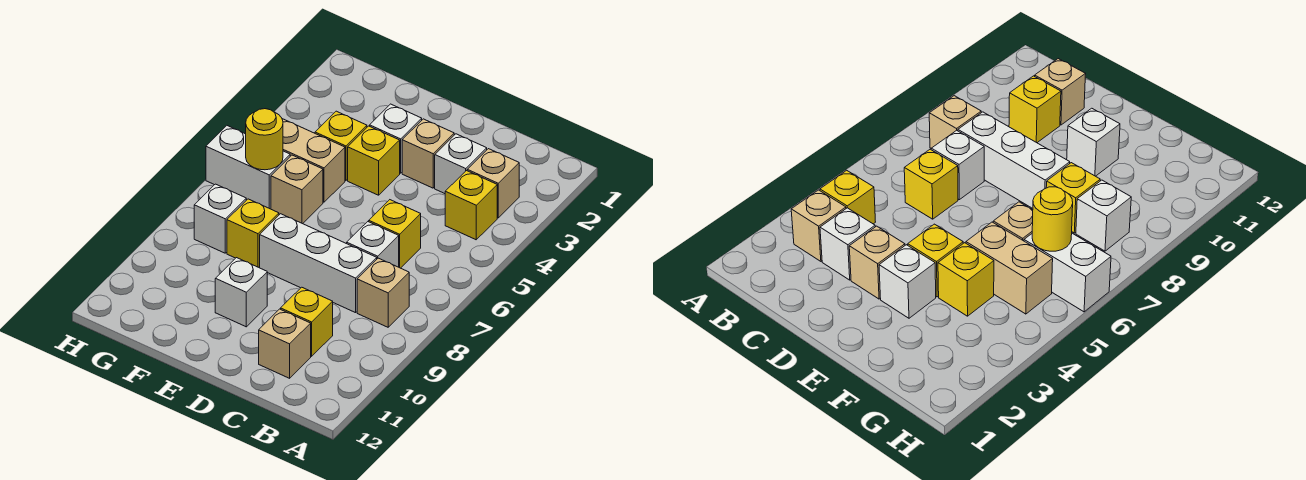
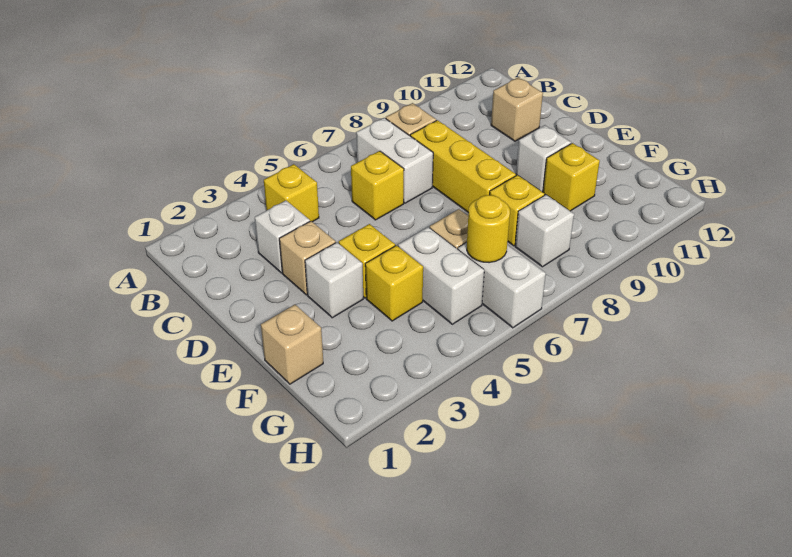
tan 1x1 brick [467,149,519,218] -> tan 1x1 brick moved to [261,304,323,384]
white 1x1 brick [347,222,399,267] -> white 1x2 brick [356,118,433,203]
white 1x3 brick [260,214,377,313] -> yellow 1x3 brick [410,120,516,213]
yellow 1x1 brick [281,287,333,356] -> yellow 1x1 brick moved to [543,143,600,211]
tan 1x2 brick [282,119,345,202] -> white 1x2 brick [398,227,484,324]

